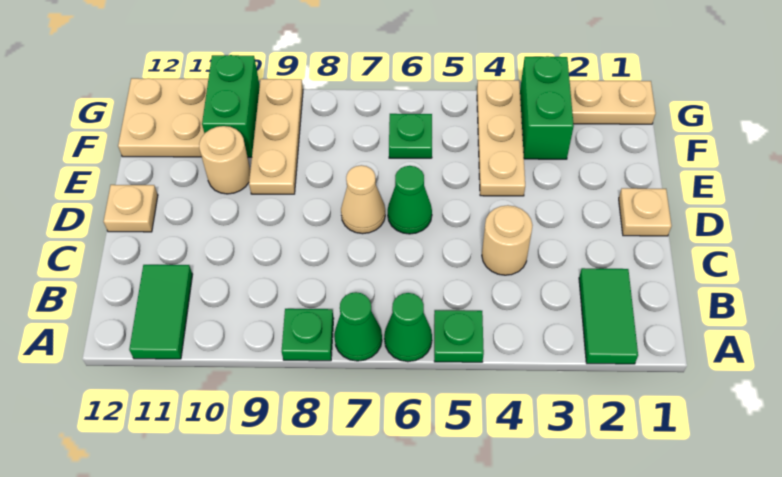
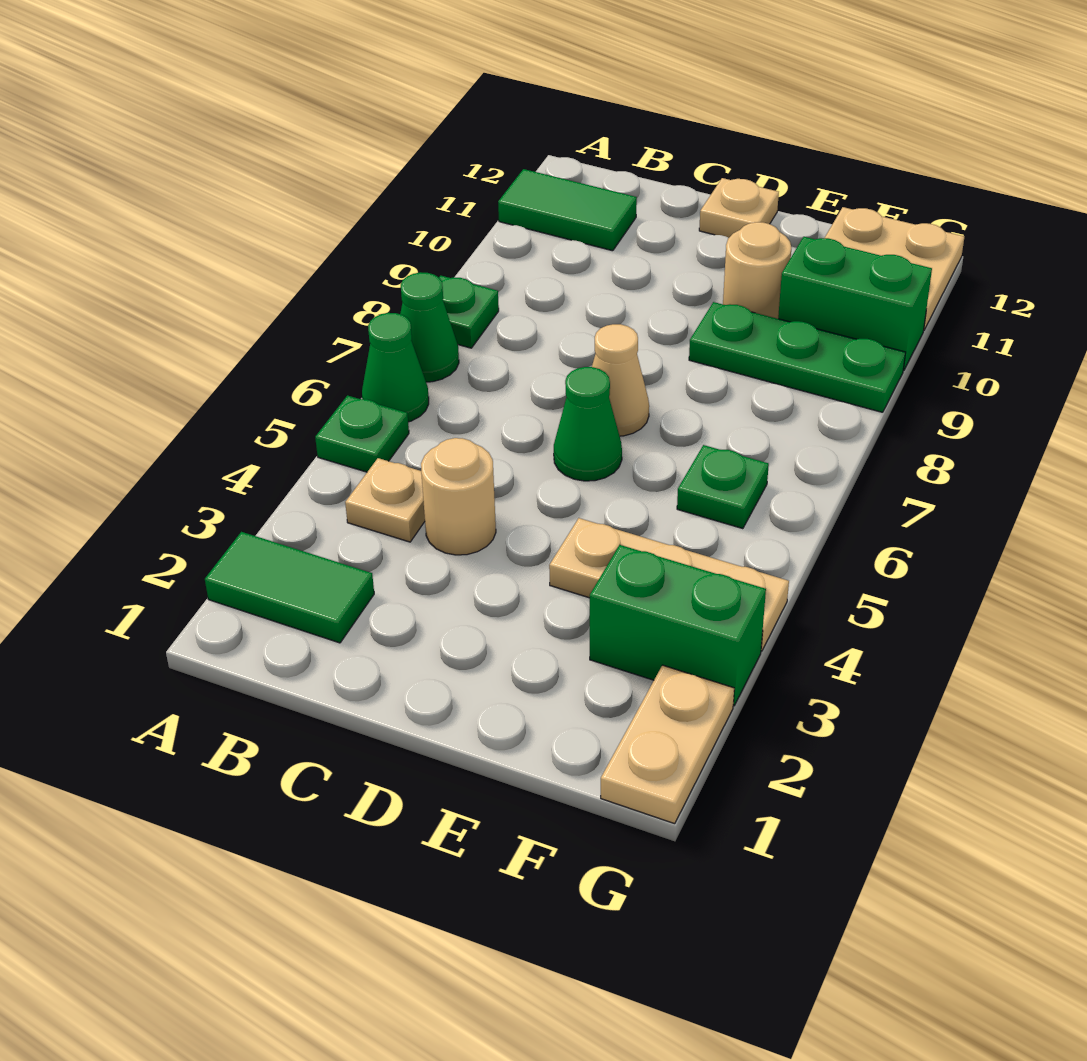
tan 1x1 plate [619,188,672,236] -> tan 1x1 plate moved to [345,458,425,542]
tan 1x3 plate [249,79,303,194] -> green 1x3 plate [689,302,906,412]

